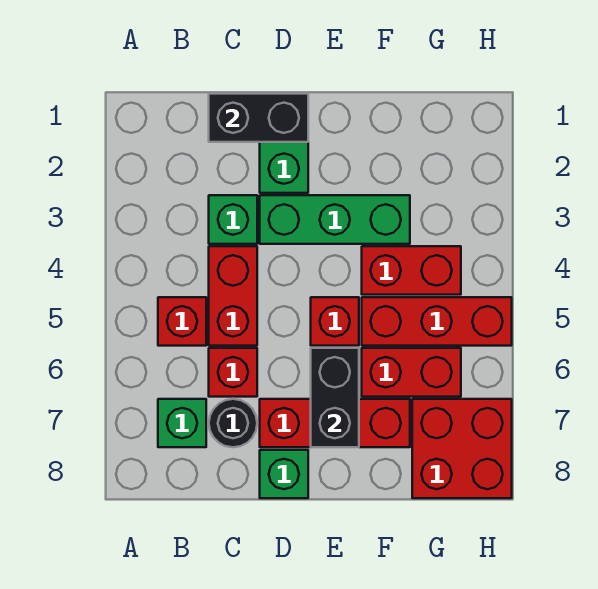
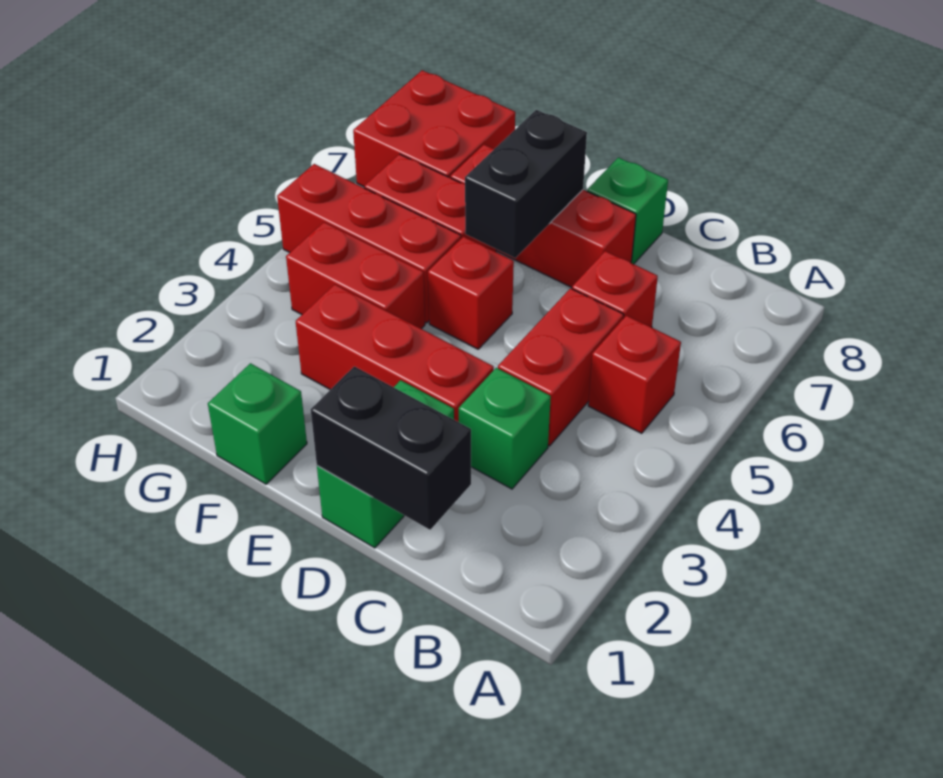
green 1x1 brick [158,399,206,447] -> green 1x1 brick moved to [208,363,307,484]
black 1x1 round brick [209,399,257,447] -> none
green 1x3 brick [260,195,410,244] -> red 1x3 brick [296,284,494,422]

